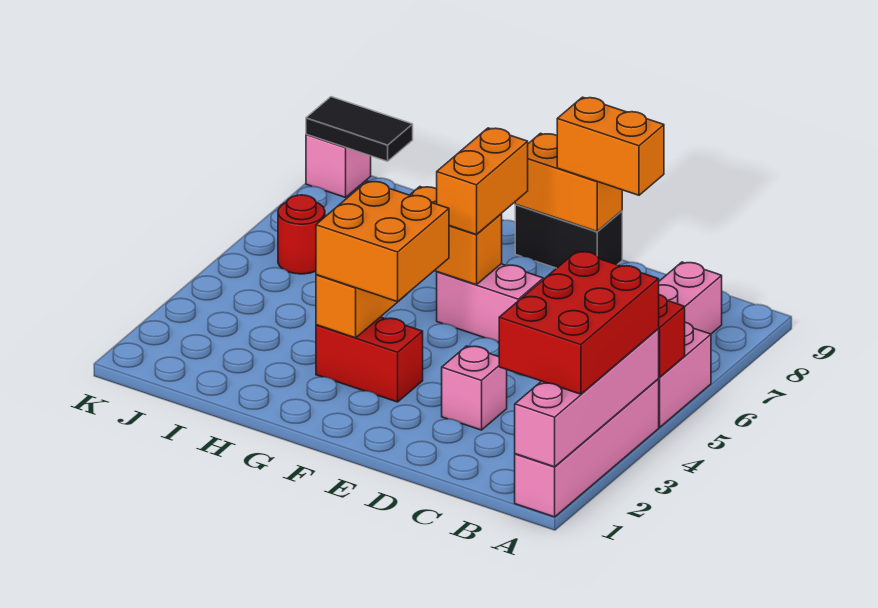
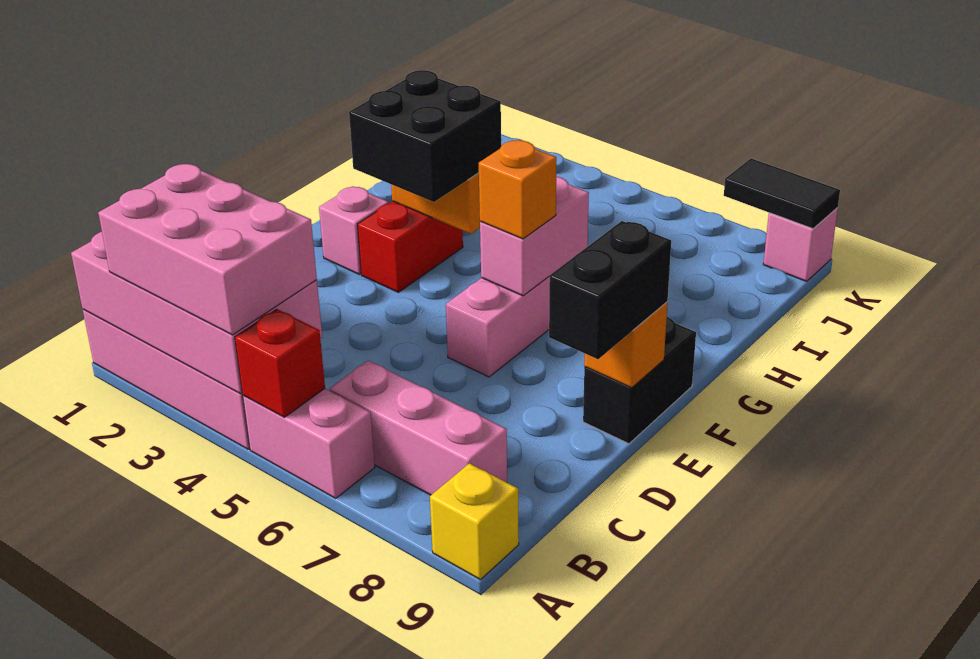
pink 1x4 brick [515,329,659,467] -> pink 2x4 brick [71,232,322,394]
red 2x3 brick [499,251,659,394] -> pink 2x3 brick [98,164,317,335]
none -> yellow 1x1 brick [430,463,519,580]
pink 1x1 brick [442,346,507,430] -> pink 1x1 brick moved to [319,186,389,274]
orange 1x2 brick [557,97,664,195] -> black 1x2 brick [549,221,671,359]
orange 1x2 brick [515,133,622,231] -> orange 1x1 brick [584,302,668,388]
orange 2x2 brick [316,181,449,302] -> black 2x2 brick [349,70,501,202]
orange 1x2 brick [410,187,502,285] -> pink 1x2 brick [480,177,589,296]
orange 1x2 brick [437,128,528,235] -> orange 1x1 brick [479,140,556,239]
red 1x1 round brick [278,195,325,274] -> none
black 1x2 tile [306,97,413,161] -> black 1x2 tile turned to [724,159,840,229]

